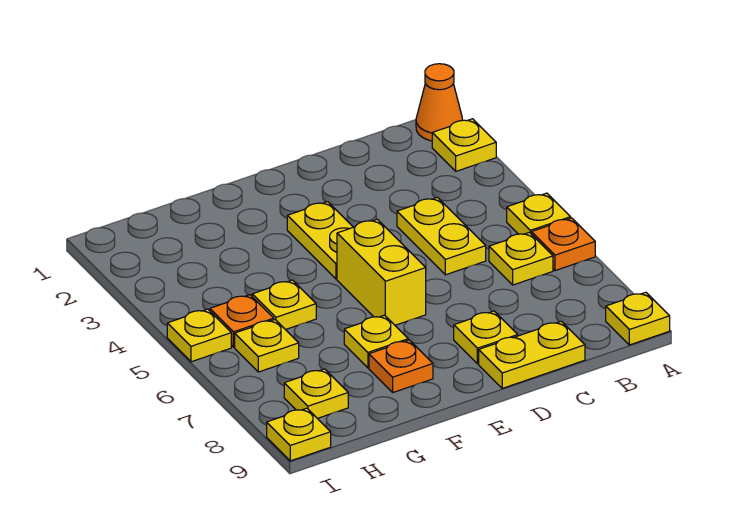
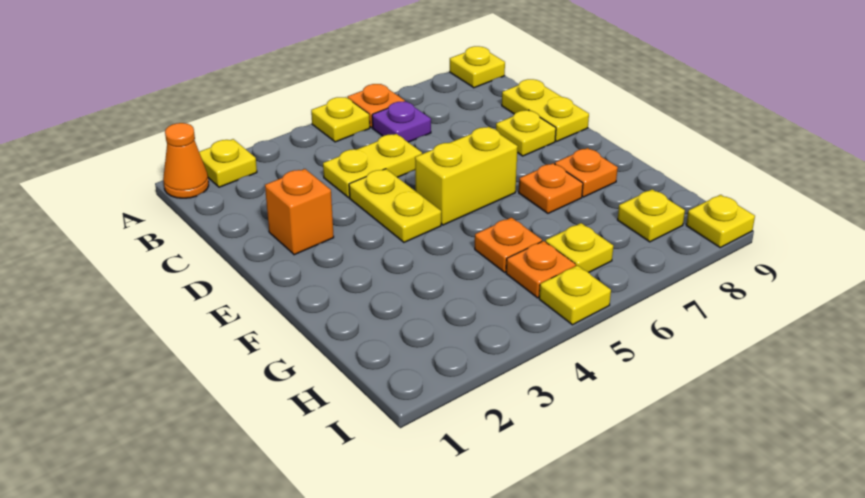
yellow 1x1 plate [489,232,553,285] -> purple 1x1 plate [372,101,431,142]
none -> orange 1x1 brick [265,169,334,255]
yellow 1x2 plate [287,202,353,279] -> yellow 1x2 plate turned to [349,169,441,242]
yellow 1x1 plate [344,315,408,368] -> orange 1x1 plate [519,163,583,213]
yellow 1x1 plate [252,280,316,330] -> orange 1x1 plate [475,218,542,272]

